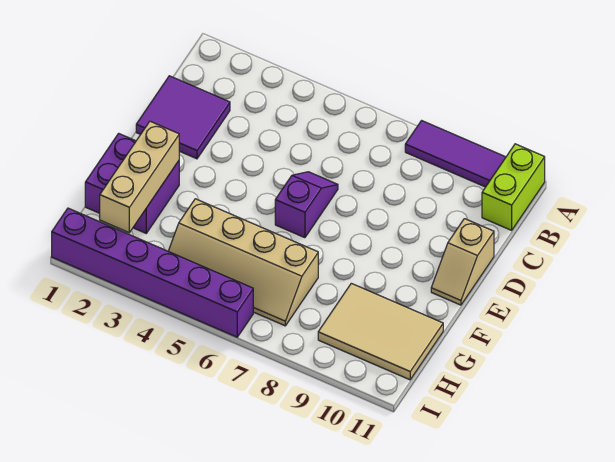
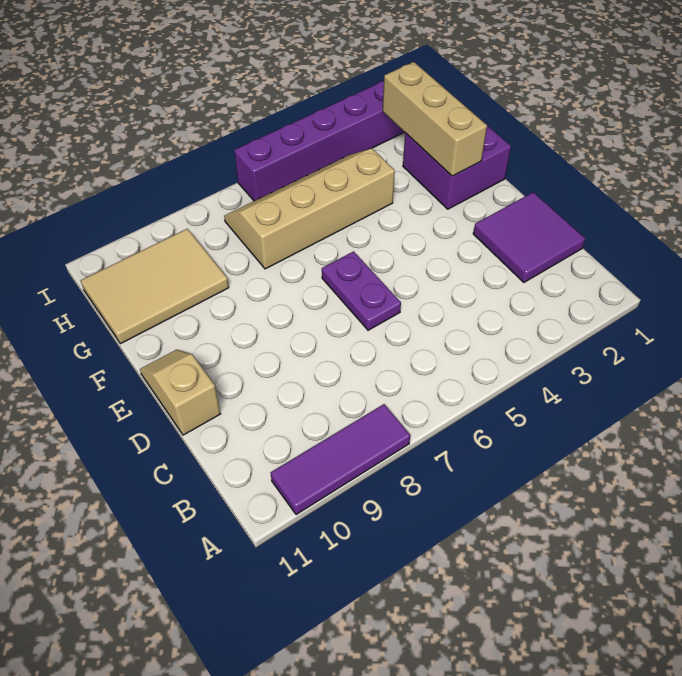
lime 1x2 brick [482,144,545,230] -> none
purple 1x2 slope [275,172,338,238] -> purple 1x2 plate [322,251,401,330]

